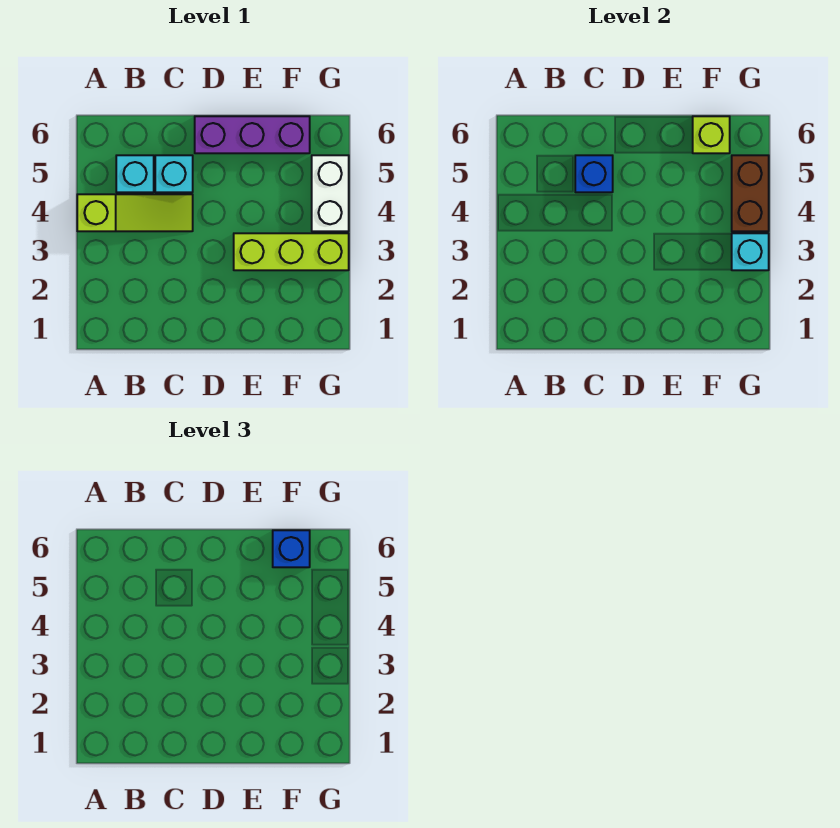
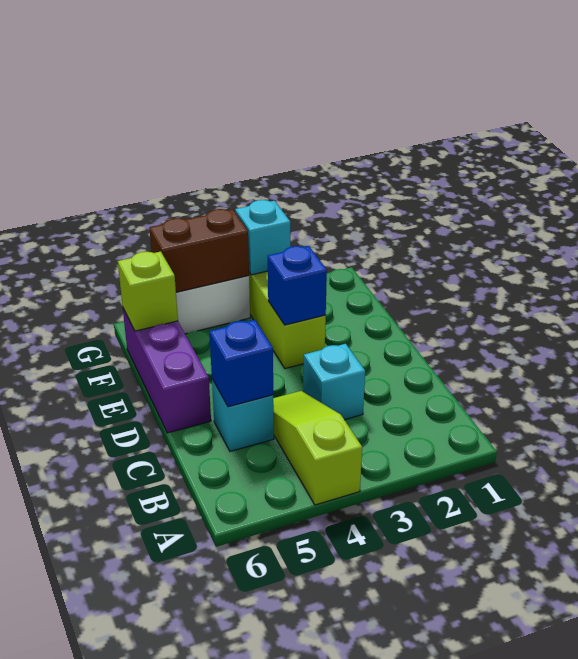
cyan 1x1 brick [116,155,154,192] -> cyan 1x1 brick moved to [303,344,365,420]
blue 1x1 brick [273,530,310,567] -> blue 1x1 brick moved to [268,246,327,325]

